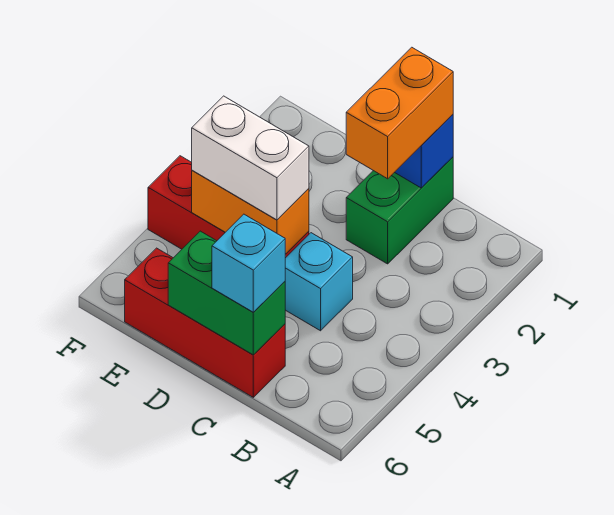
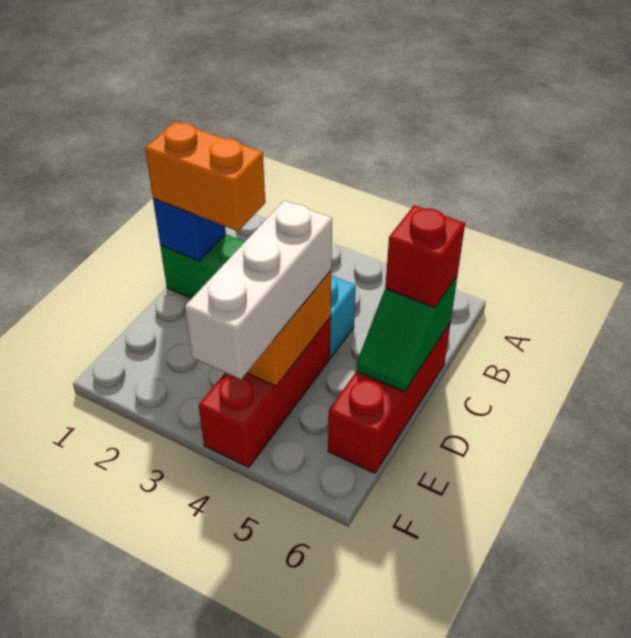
green 1x2 brick [168,231,285,355] -> green 1x2 slope [356,275,458,392]
cyan 1x1 brick [212,214,285,312] -> red 1x1 brick [385,205,465,307]
white 1x2 brick [192,96,309,220] -> white 1x3 brick [185,201,332,379]

